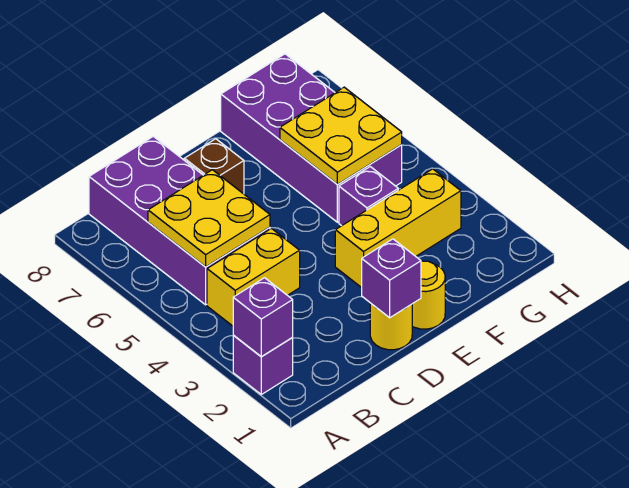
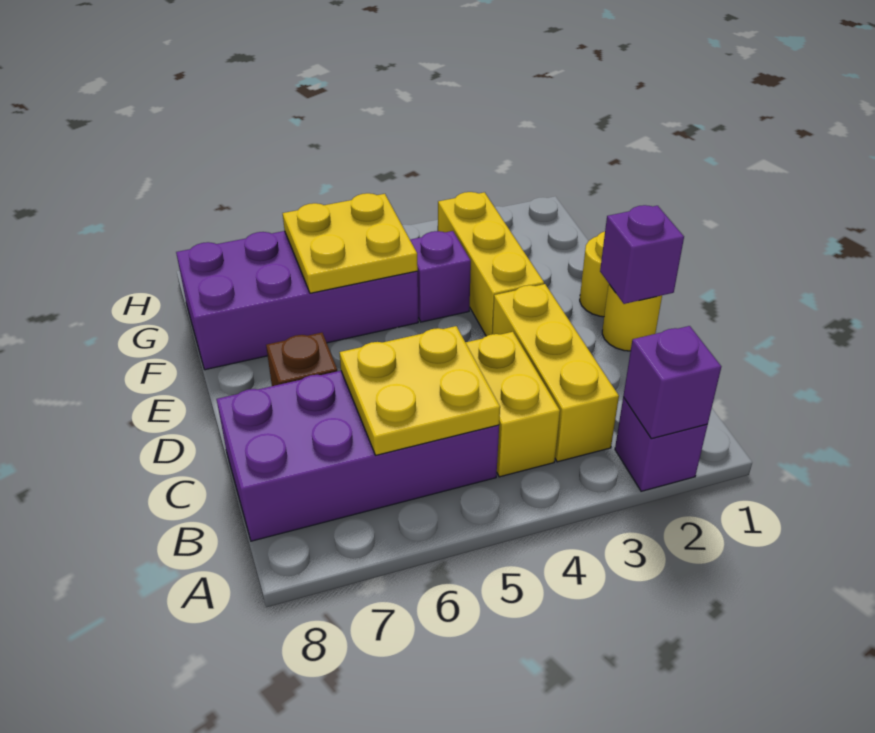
none -> yellow 1x3 brick [492,284,619,462]

